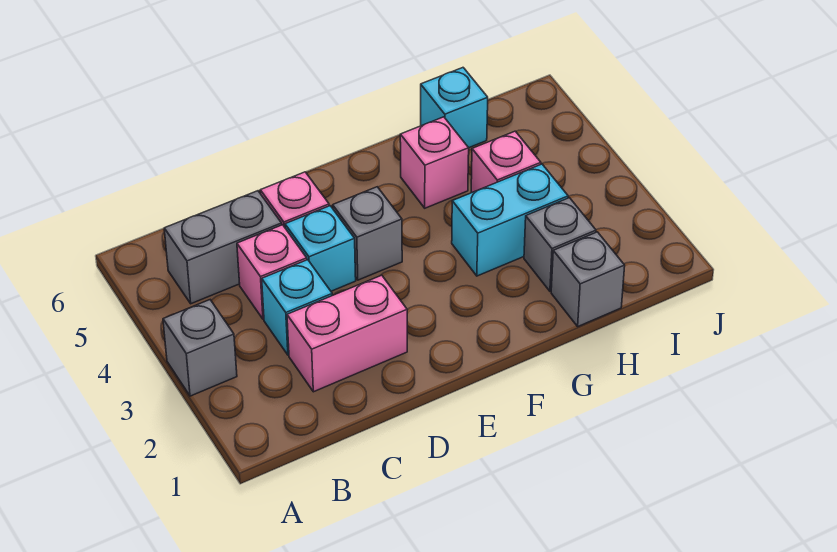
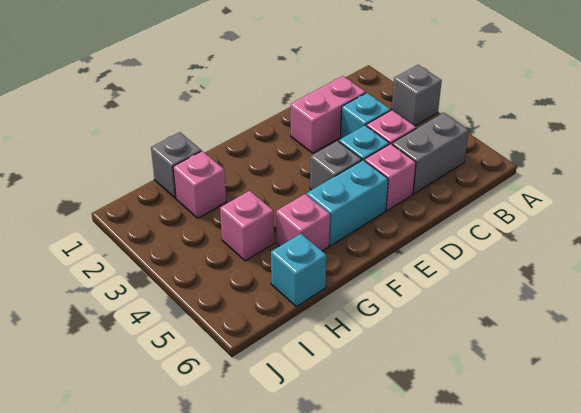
cyan 1x2 brick [452,164,568,276] -> cyan 1x2 brick moved to [307,160,388,246]
grey 1x1 brick [524,198,596,291] -> pink 1x1 brick [173,151,226,218]

